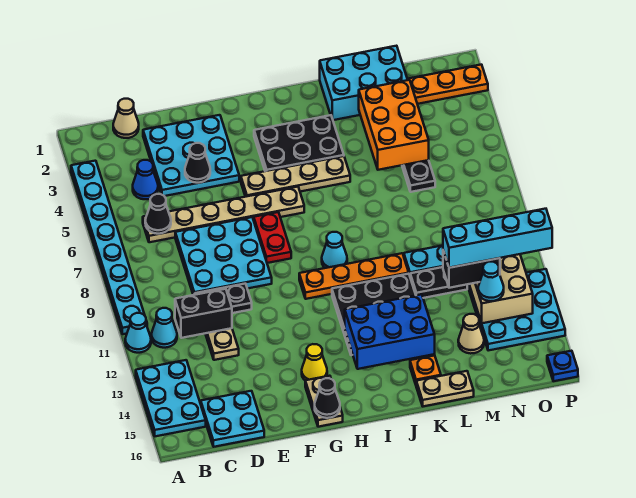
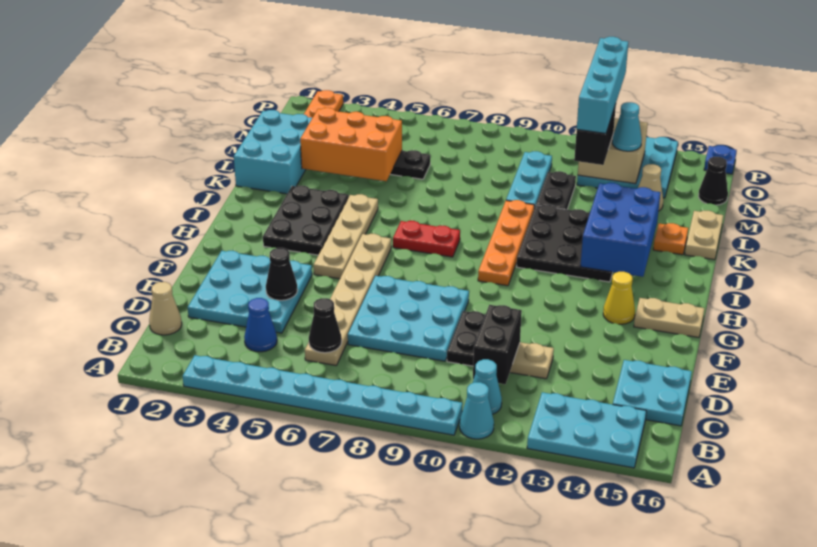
red 1x2 plate [254,212,291,263] -> red 1x2 plate moved to [393,221,460,257]
black 1x1 cone [315,378,340,418] -> black 1x1 cone moved to [699,157,728,205]
cyan 1x1 cone [322,232,347,268] -> none

